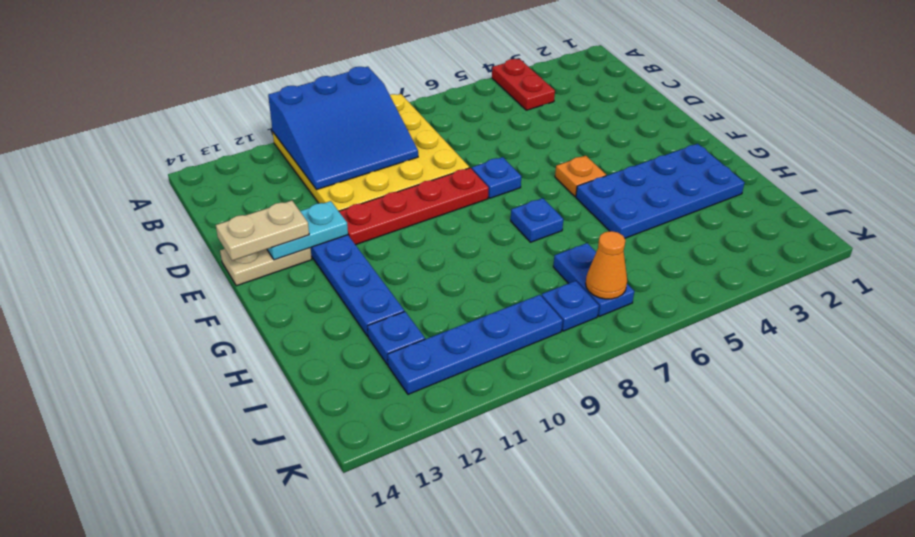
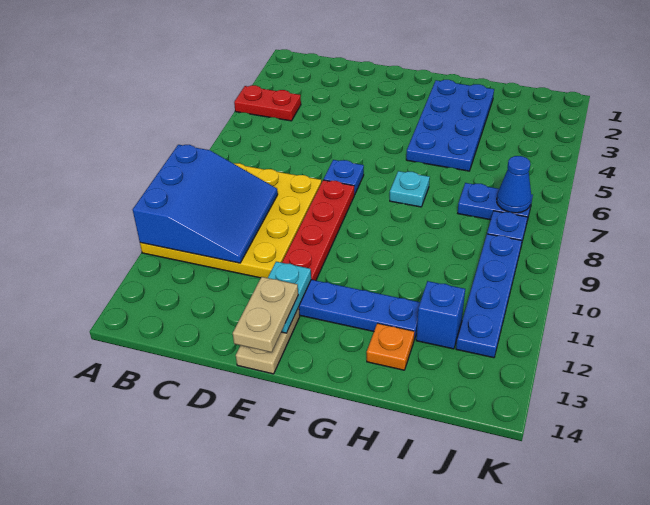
orange 1x1 plate [555,156,606,197] -> orange 1x1 plate moved to [367,323,414,370]
blue 1x1 plate [511,198,563,242] -> cyan 1x1 plate [390,171,430,207]
blue 1x1 plate [368,312,425,365] -> blue 1x1 brick [416,281,465,349]
orange 1x1 cone [586,231,627,299] -> blue 1x1 cone [497,156,531,213]

